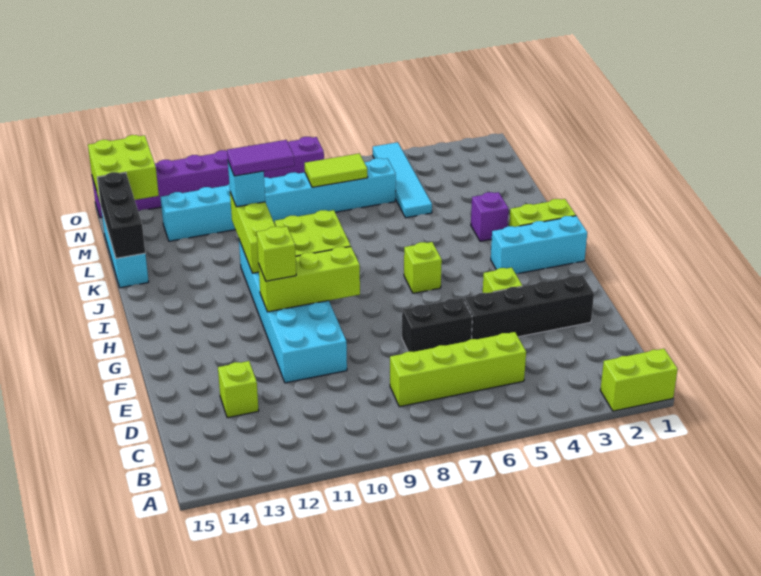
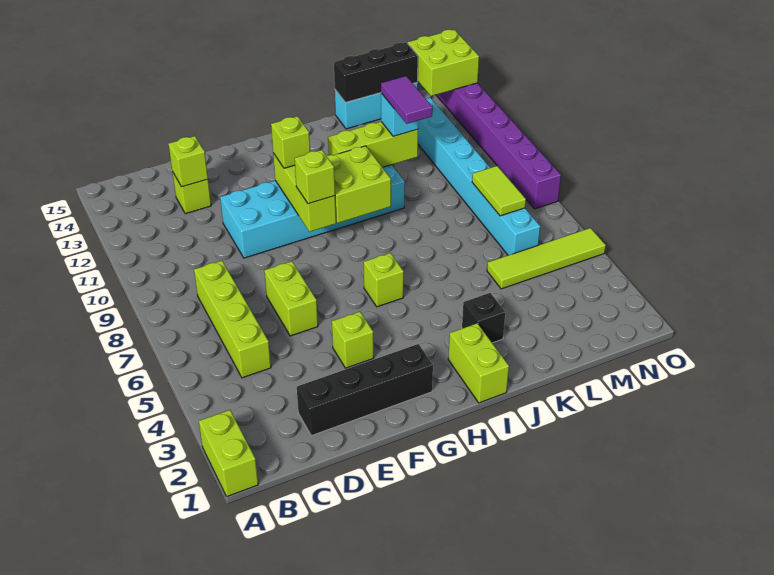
none -> lime 1x1 brick [169,136,208,187]
black 1x4 brick [464,275,594,339] -> black 1x4 brick turned to [297,344,433,436]
black 1x2 brick [402,298,472,352] -> lime 1x2 brick [264,261,318,336]
none -> lime 1x1 brick [295,150,335,204]
cyan 1x3 brick [491,216,587,274] -> none
purple 1x1 brick [471,192,508,241] -> black 1x1 brick [462,293,505,343]
cyan 1x4 tile [373,142,432,218] -> lime 1x4 tile [487,228,606,289]

